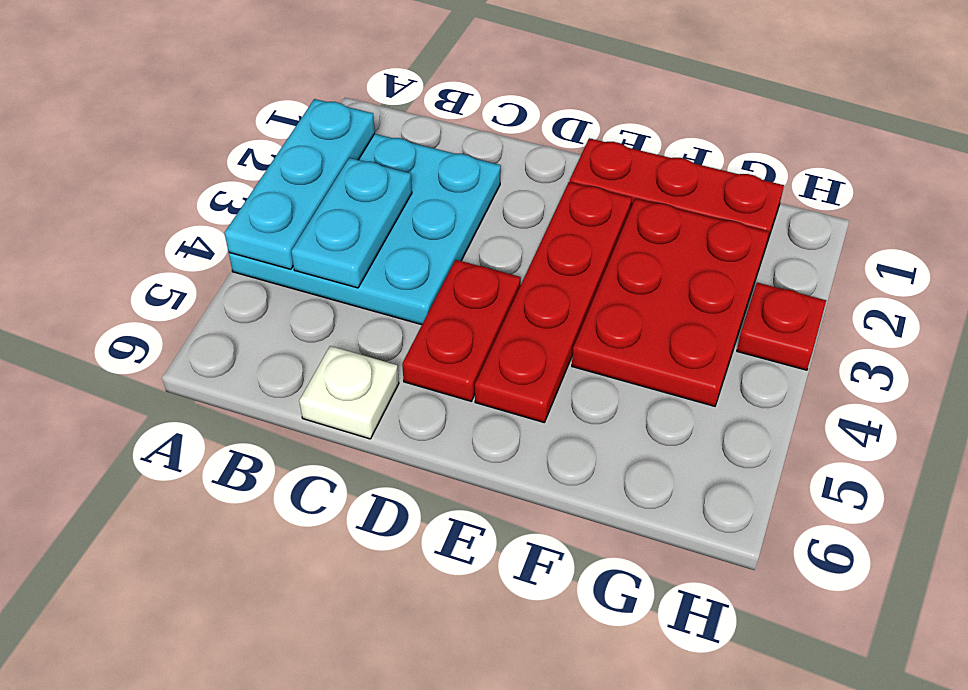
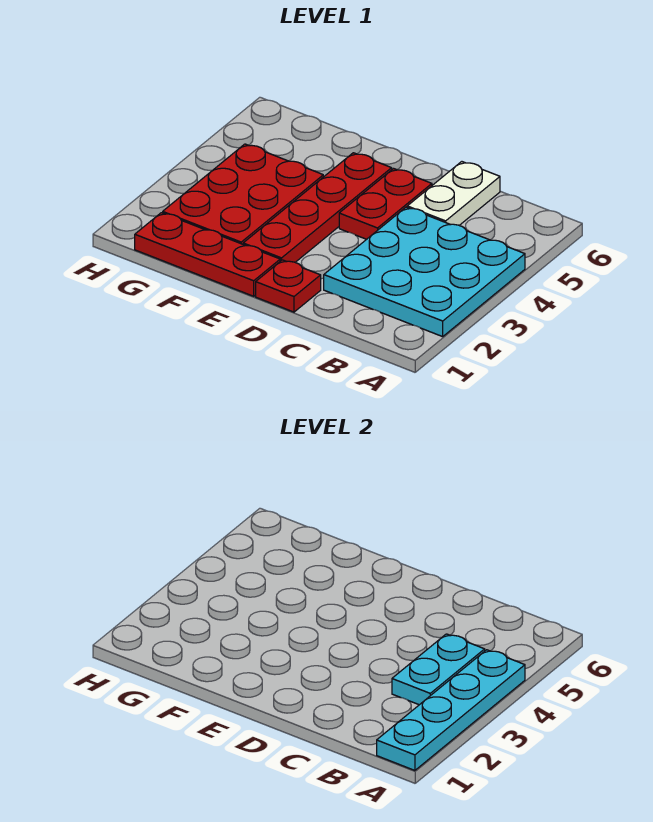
cyan 1x3 plate [225,99,375,269] -> cyan 1x4 plate [377,650,525,770]
white 1x1 plate [299,346,399,439] -> white 1x2 plate [407,162,500,225]
red 1x1 plate [737,283,826,370] -> red 1x1 plate moved to [256,260,321,312]

